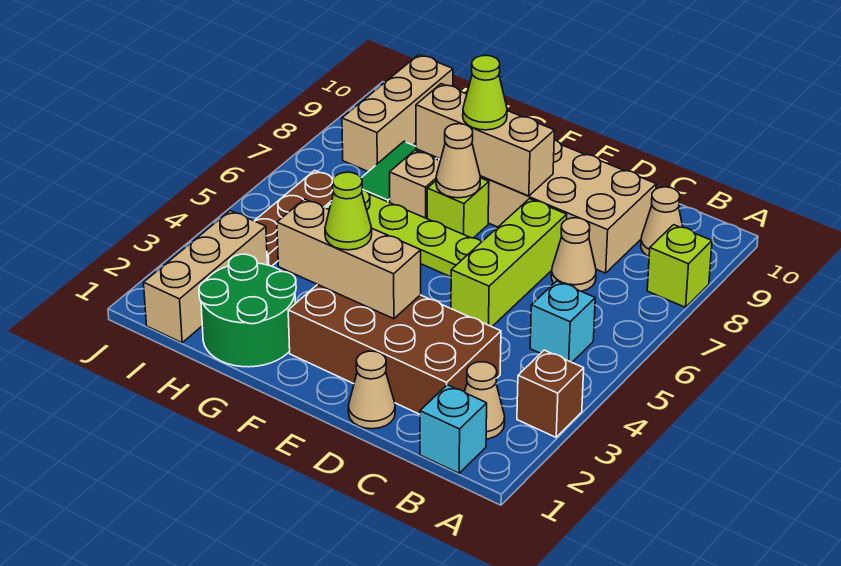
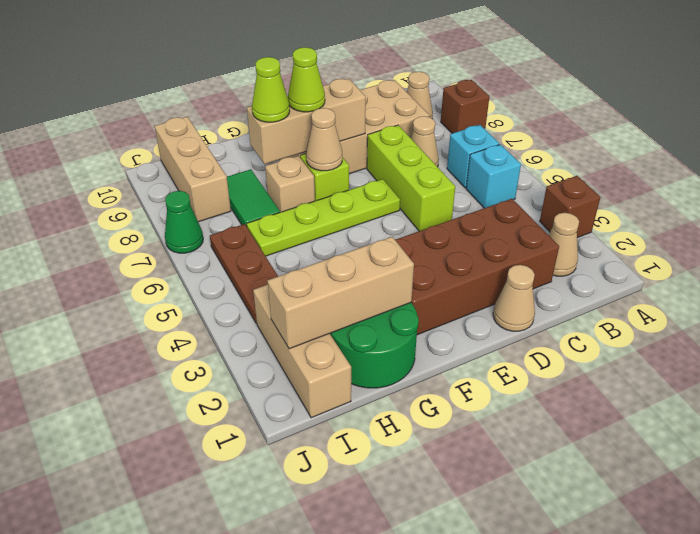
lime 1x1 brick [647,225,712,307] -> brown 1x1 brick [441,80,490,133]
cyan 1x1 brick [420,385,487,473] -> cyan 1x1 brick moved to [447,125,500,188]
tan 1x3 brick [277,199,421,319] -> tan 1x3 brick moved to [268,237,414,349]
lime 1x1 cone [325,172,372,250] -> lime 1x1 cone moved to [252,57,290,122]
none -> green 1x1 cone [165,191,203,253]

